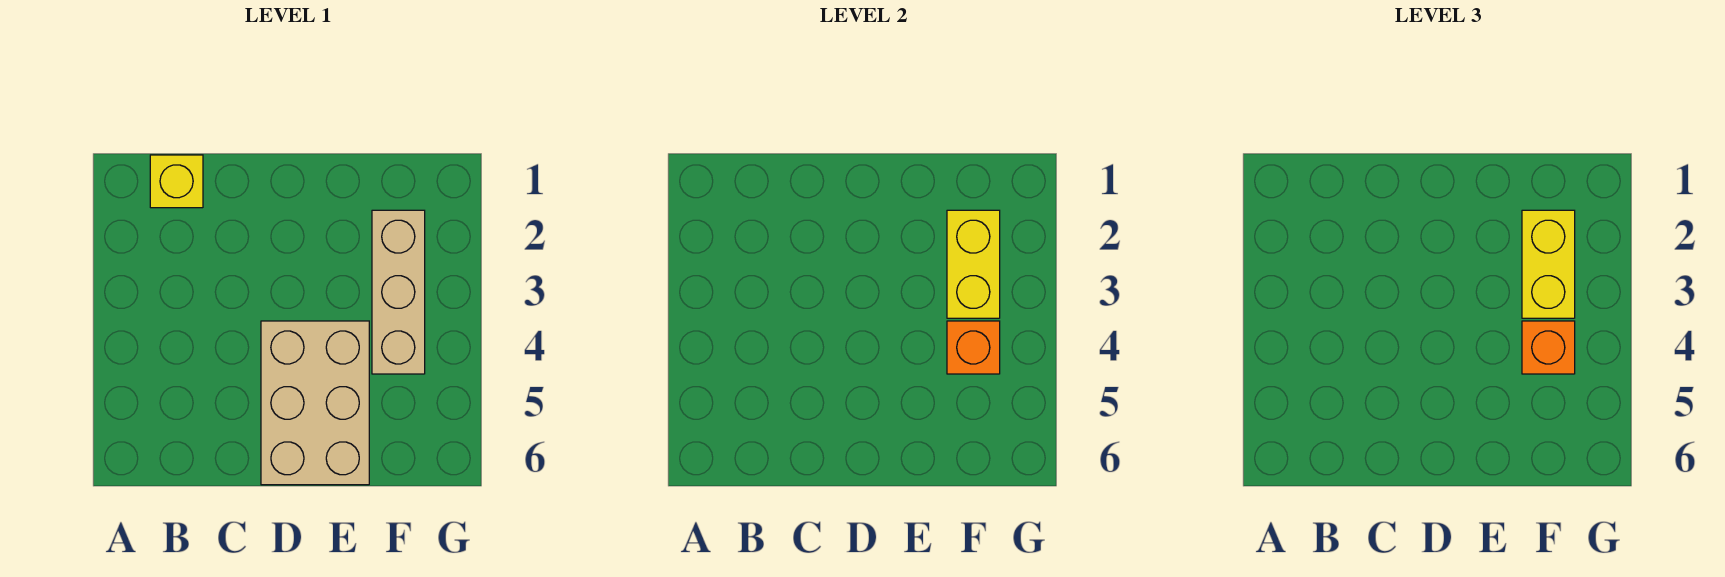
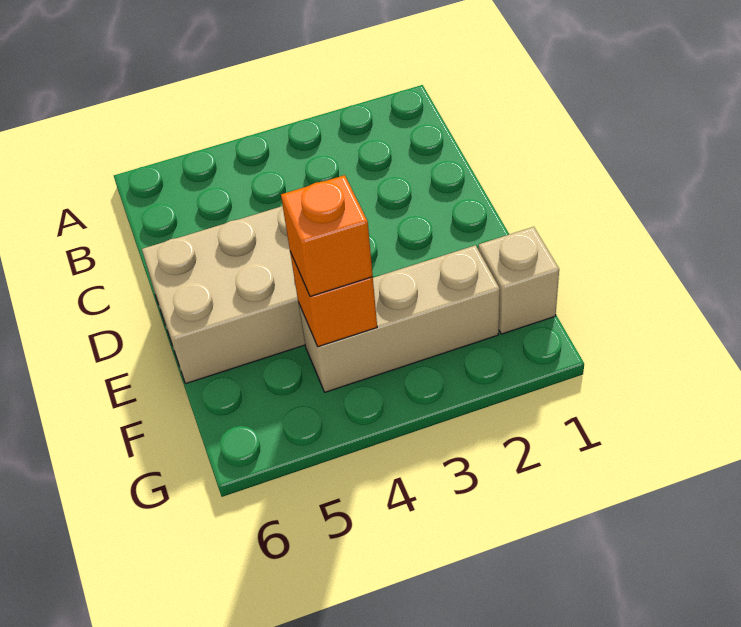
yellow 1x1 brick [150,155,203,208] -> none
none -> tan 1x1 brick [478,227,559,334]
yellow 1x2 brick [947,210,1000,318] -> none
yellow 1x2 brick [1522,210,1575,318] -> none

